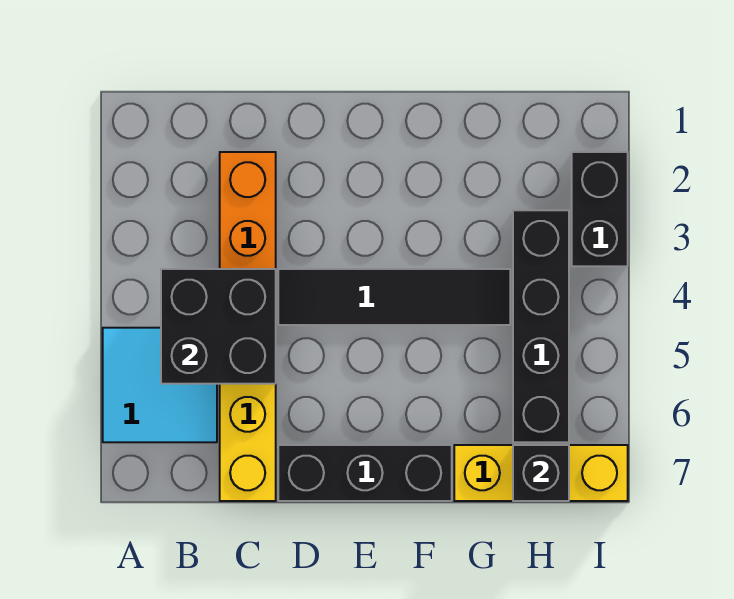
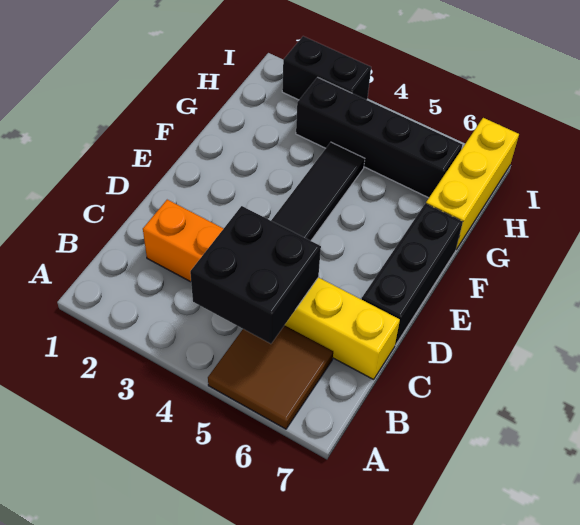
cyan 2x2 tile [103,328,217,442] -> brown 2x2 tile [208,325,333,429]
black 1x1 brick [513,445,569,501] -> none

